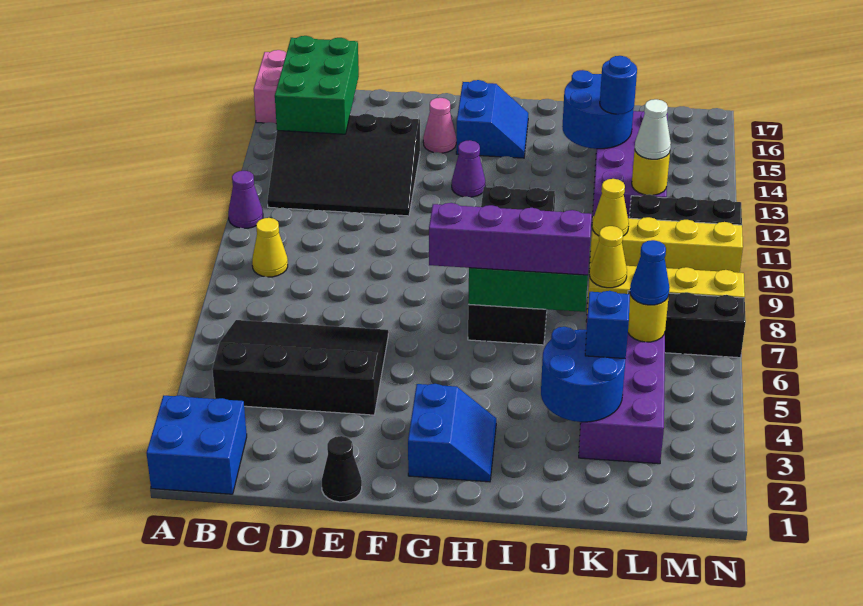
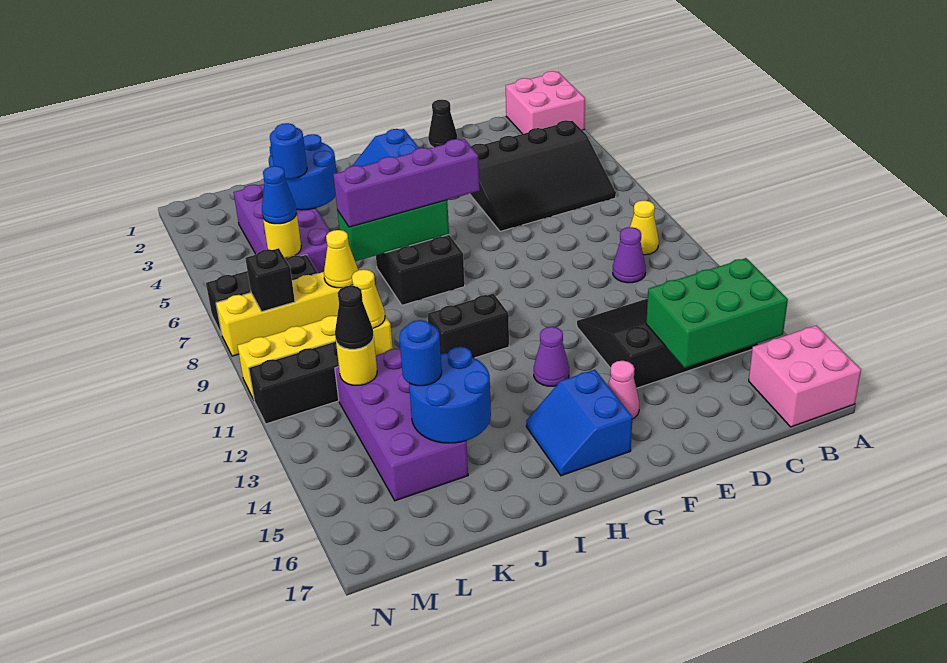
blue 2x2 brick [146,395,247,494] -> pink 2x2 brick [506,71,585,134]
purple 1x1 cone [228,171,263,228] -> purple 1x1 cone moved to [613,227,646,283]
green 2x3 brick [275,36,359,134] -> green 2x3 brick turned to [646,258,788,368]
blue 1x1 brick [585,291,630,359] -> blue 1x1 round brick [270,123,307,179]
white 1x1 cone [635,99,671,159] -> black 1x1 cone [335,286,374,349]
none -> black 1x1 brick [245,248,295,312]

